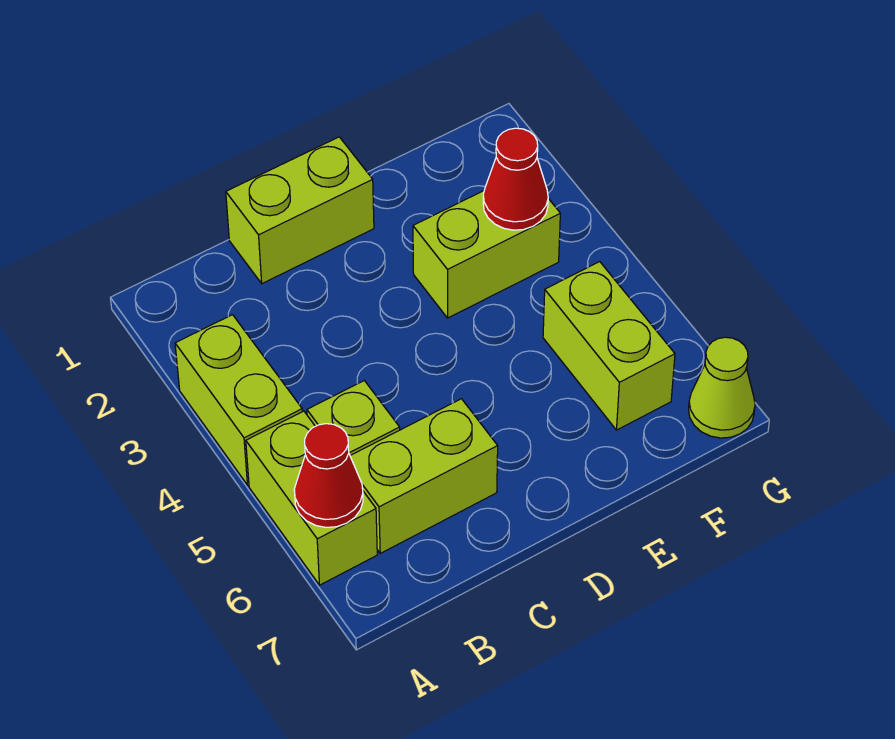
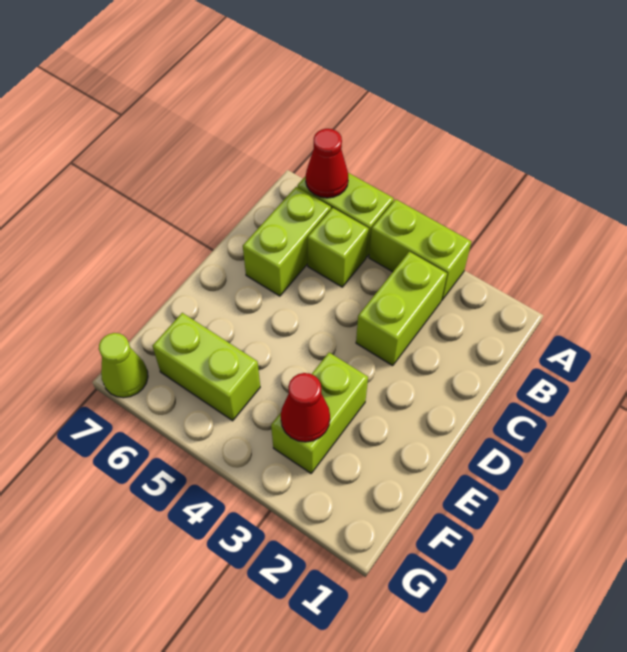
lime 1x2 brick [226,137,374,284] -> lime 1x2 brick moved to [356,252,447,366]

